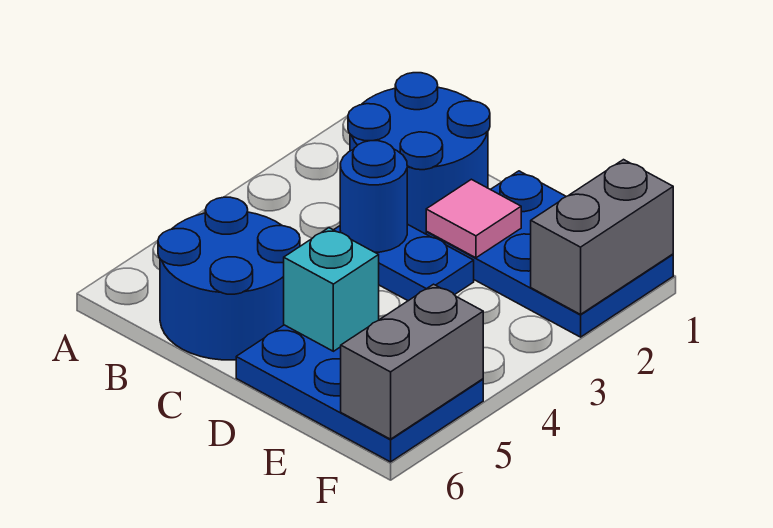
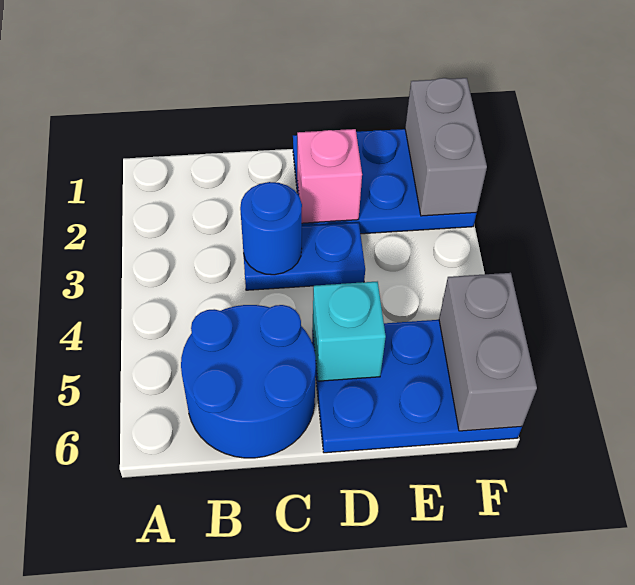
blue 2x2 round brick [348,73,490,234] -> none
pink 1x1 tile [426,179,521,258] -> pink 1x1 brick [297,129,362,223]

